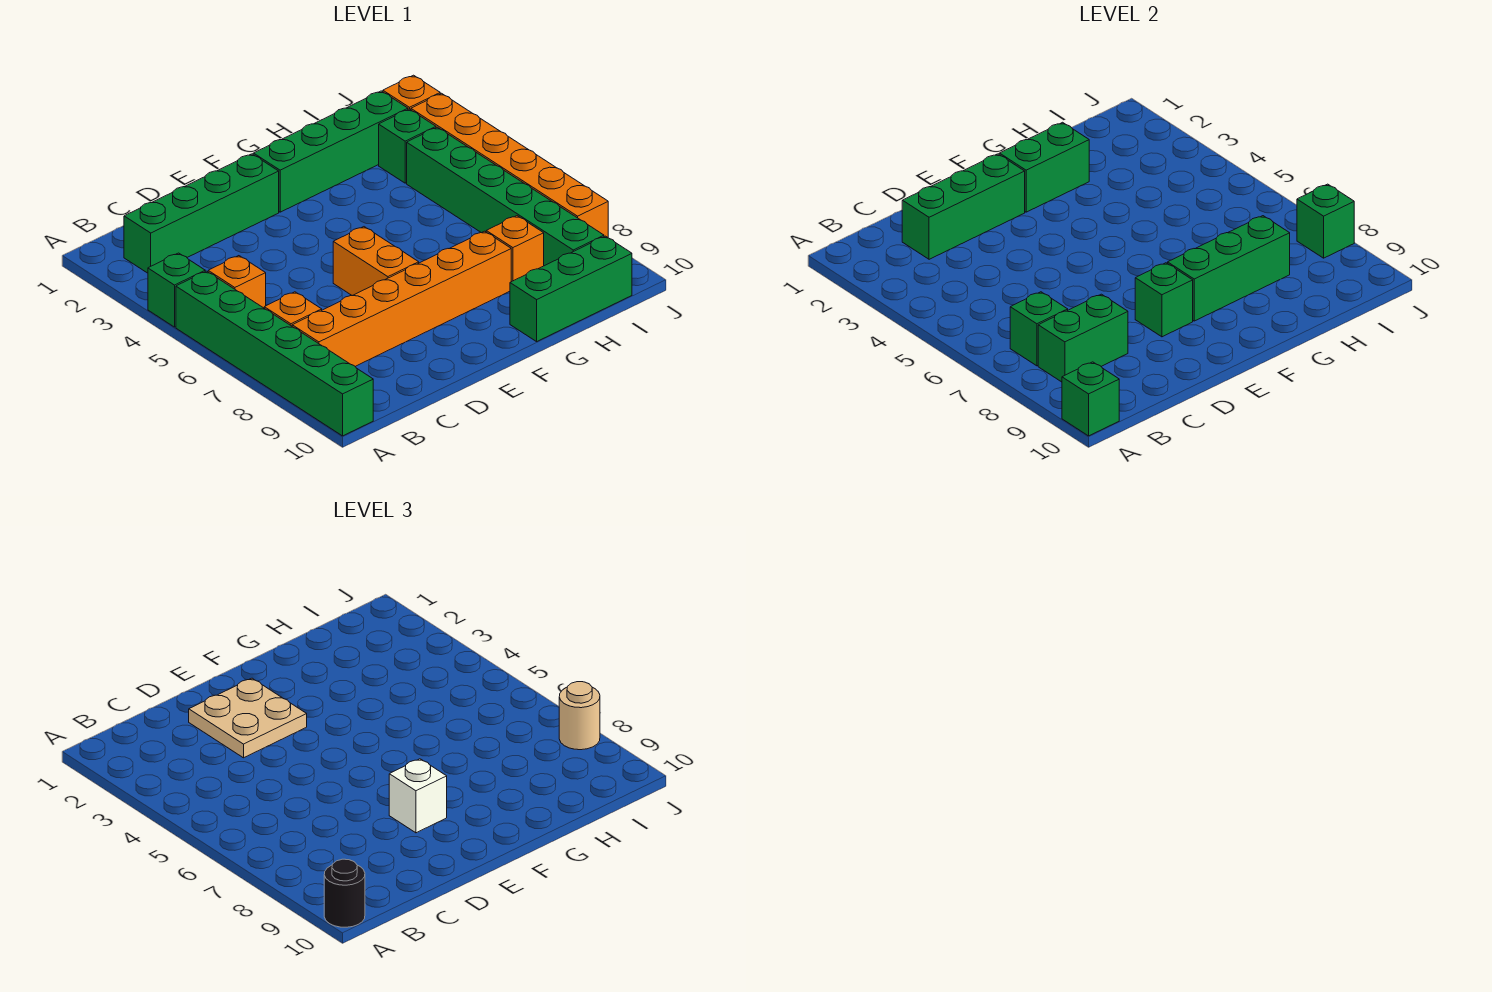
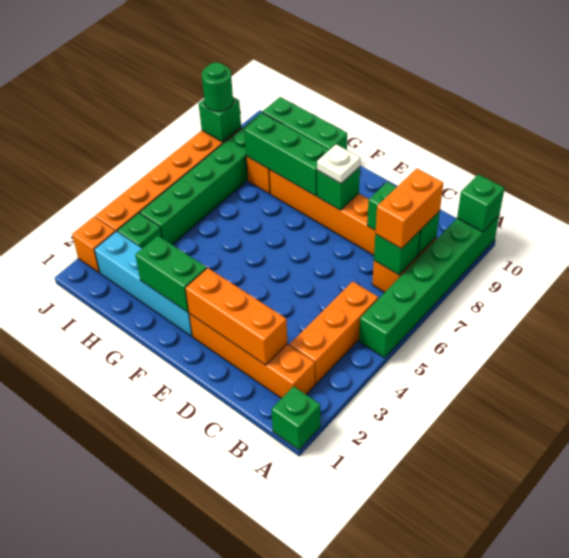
green 1x1 brick [148,253,205,327] -> green 1x1 brick moved to [271,386,320,450]
black 1x1 round brick [324,859,365,927] -> none
green 1x4 brick [124,154,279,273] -> orange 1x4 brick [189,314,315,398]
orange 1x1 brick [208,256,266,308] -> orange 1x3 brick [290,281,378,384]
green 1x3 brick [902,154,1025,259] -> orange 1x3 brick [185,268,287,365]
tan 2x2 plate [189,678,307,758] -> none
orange 1x2 brick [333,227,419,296] -> orange 1x2 brick moved to [375,168,443,249]
white 1x1 brick [389,759,447,833] -> white 1x1 plate [317,144,360,183]
green 1x4 brick [253,91,408,212] -> cyan 1x4 brick [94,231,192,336]
tan 1x1 round brick [559,682,600,750] -> green 1x1 round brick [202,62,233,111]

